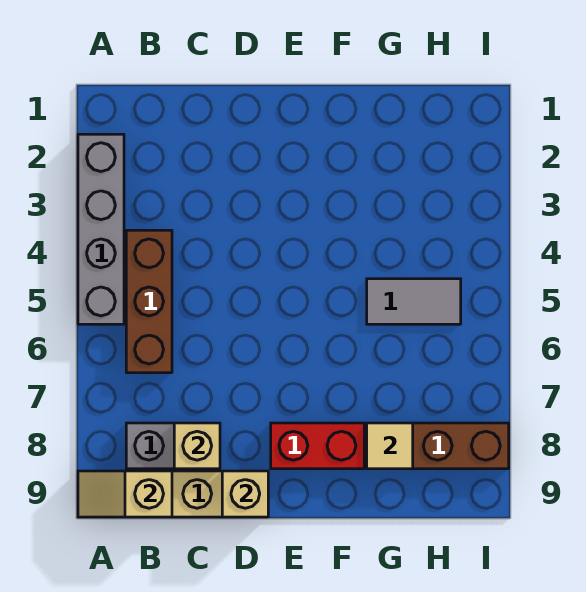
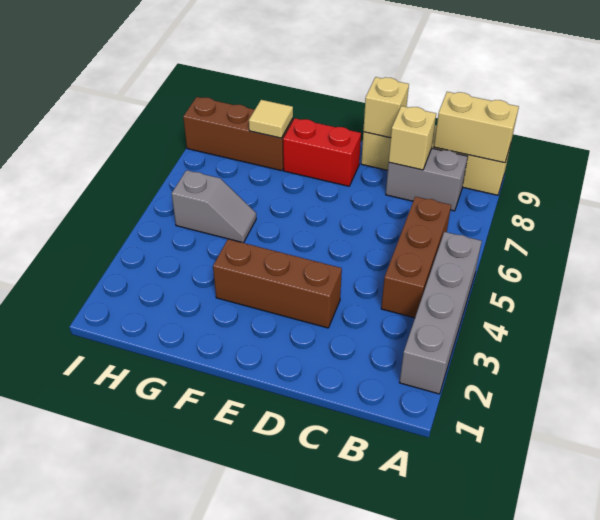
tan 1x2 slope [78,471,172,517] -> tan 1x2 brick [434,92,519,163]
none -> brown 1x3 brick [213,239,342,328]
grey 1x2 tile [367,279,461,324] -> grey 1x2 slope [172,170,256,243]

